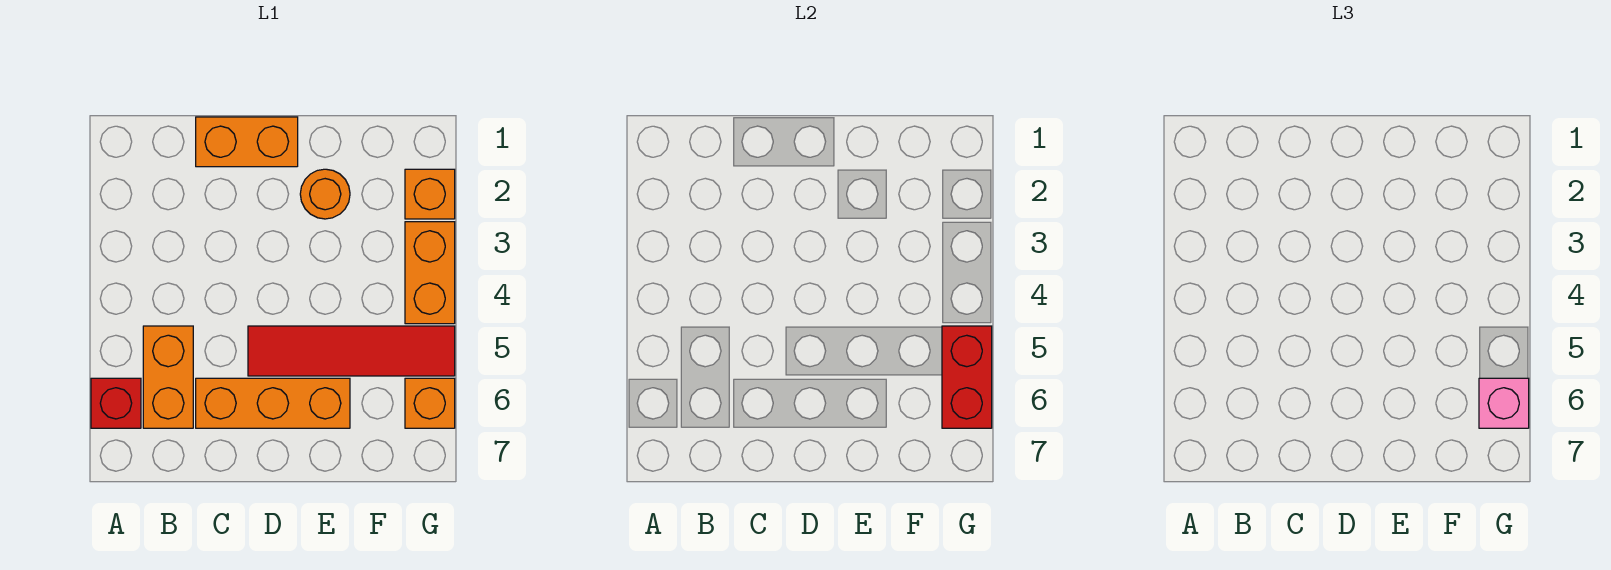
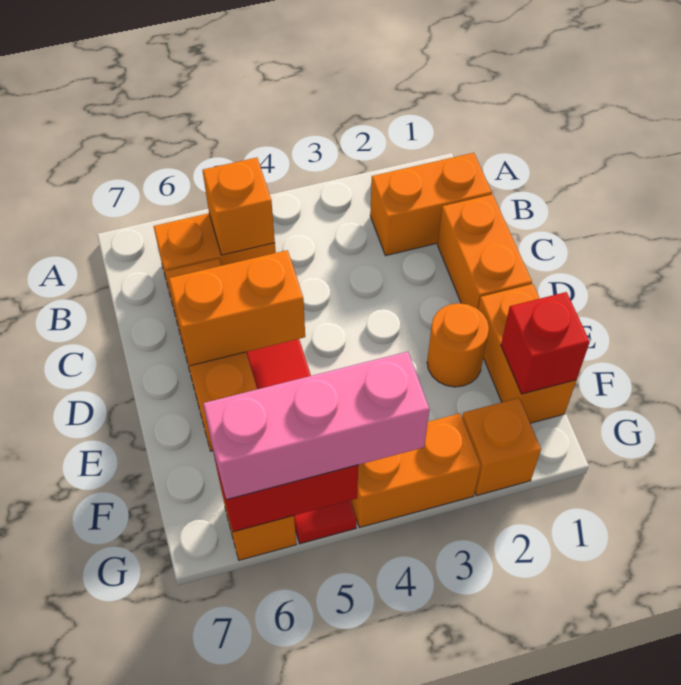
red 1x1 brick [91,378,141,428] -> red 1x1 brick moved to [501,292,590,394]
none -> orange 1x2 brick [370,153,492,256]
none -> orange 1x1 brick [202,158,275,255]
none -> orange 1x2 brick [169,250,305,366]
none -> orange 1x2 brick [478,284,576,423]
pink 1x1 brick [1479,378,1529,428] -> pink 1x3 brick [203,352,429,500]

